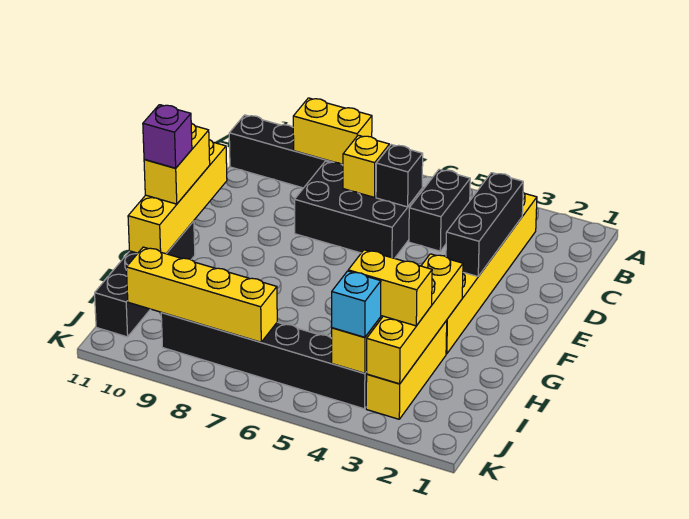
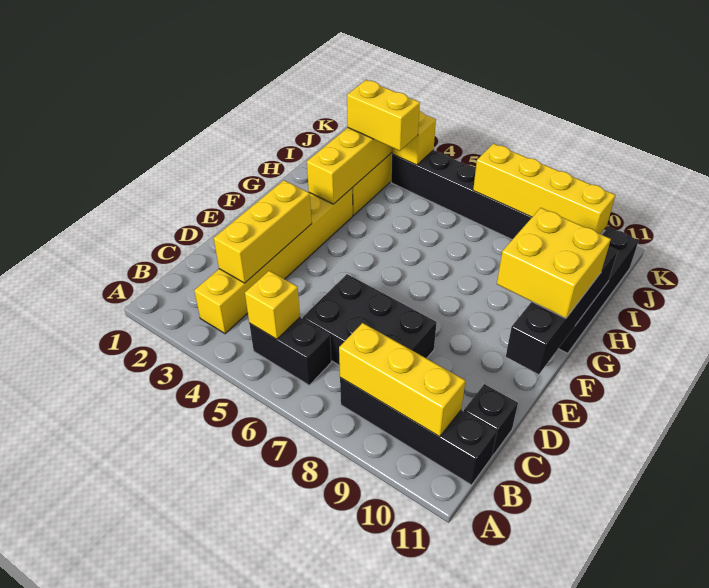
black 1x2 brick [409,170,470,251] -> black 1x2 brick turned to [249,317,331,385]
yellow 1x2 brick [293,98,372,165] -> yellow 1x3 brick [339,323,465,437]
black 1x3 brick [446,173,523,276] -> yellow 1x3 brick [214,180,312,283]
black 1x1 brick [376,145,423,207] -> black 1x1 brick moved to [464,384,518,456]
yellow 1x1 brick [343,135,389,197] -> yellow 1x1 brick moved to [245,271,300,339]
yellow 1x4 brick [128,140,227,254] -> black 1x4 brick [506,247,618,374]
yellow 1x2 brick [144,123,210,204] -> yellow 2x2 brick [497,208,611,318]
purple 1x1 brick [143,105,192,168] -> none
cyan 1x1 brick [332,271,381,337] -> none

